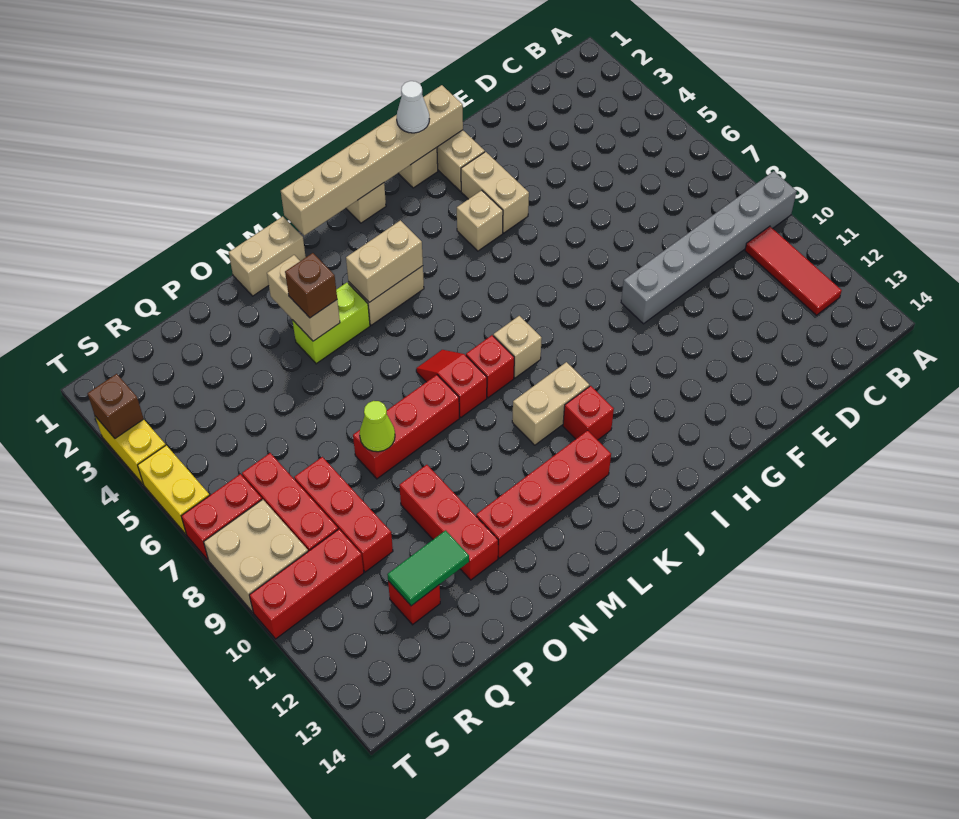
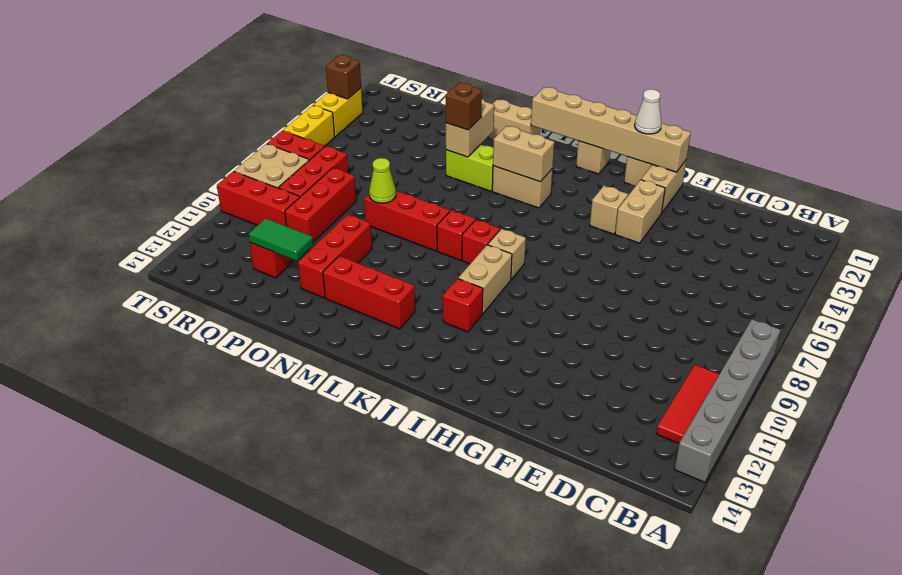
grey 1x6 brick [621,171,797,324] -> grey 1x6 brick turned to [674,319,781,482]
tan 1x2 brick [512,362,589,445] -> tan 1x2 brick turned to [458,245,512,314]
red 1x4 brick [476,430,611,558] -> red 1x3 brick [323,256,415,329]

